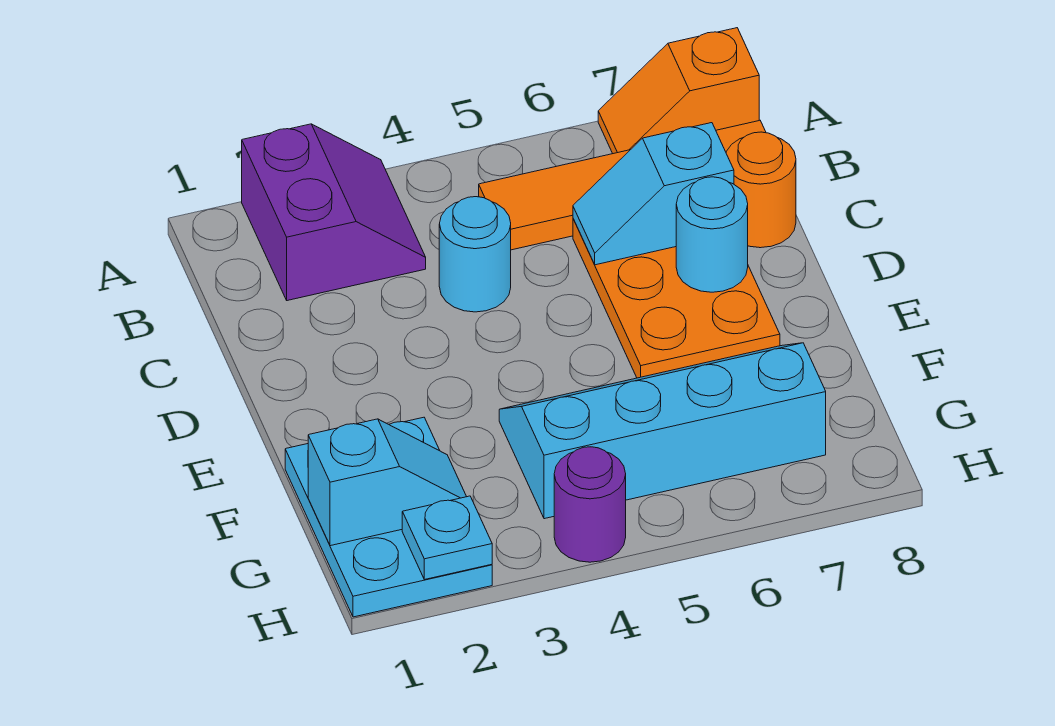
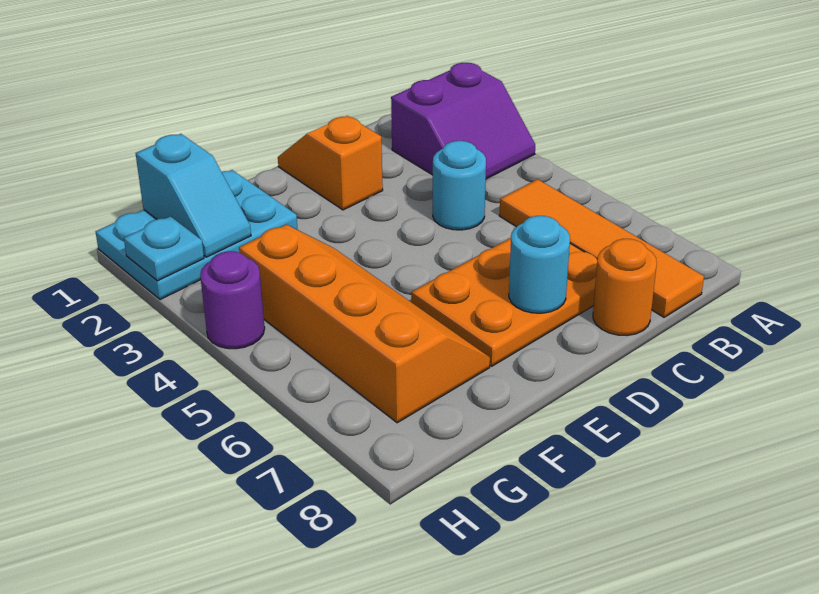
orange 1x2 slope [598,28,759,154] -> orange 1x2 slope moved to [278,116,383,210]
cyan 1x2 slope [573,123,734,265] -> none
cyan 2x4 slope [499,343,826,519] -> orange 2x4 slope [239,224,490,423]

